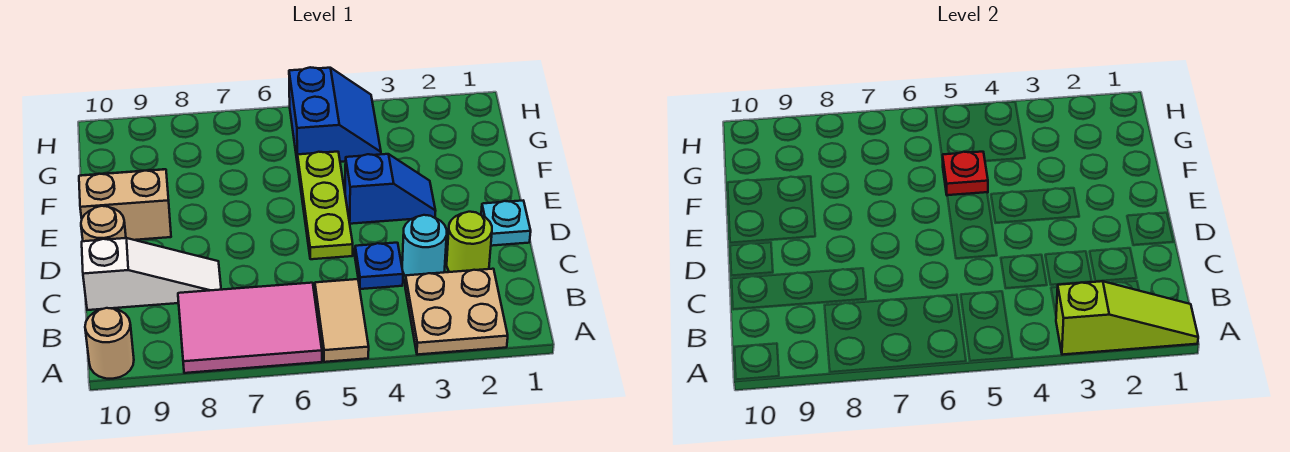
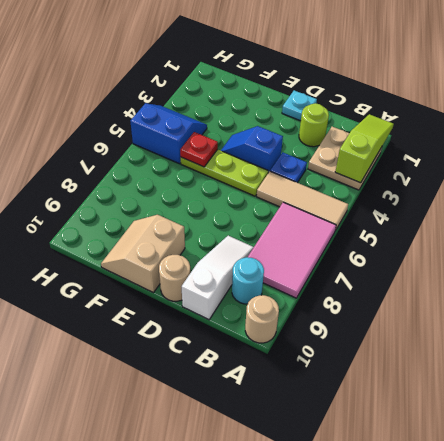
tan 1x2 tile [315,279,369,362] -> tan 1x3 tile [257,171,348,231]
cyan 1x1 round brick [402,215,447,276] -> cyan 1x1 round brick moved to [232,257,264,304]
blue 1x2 slope [345,154,435,224] -> blue 1x2 slope turned to [221,126,283,173]

